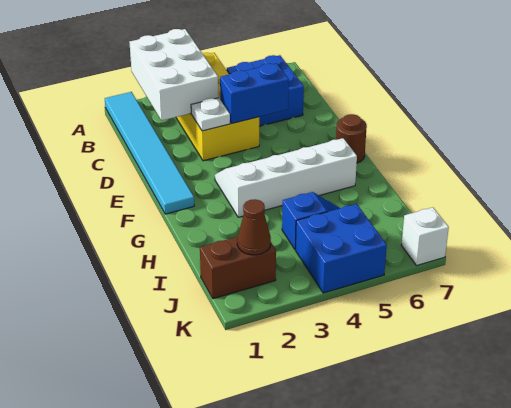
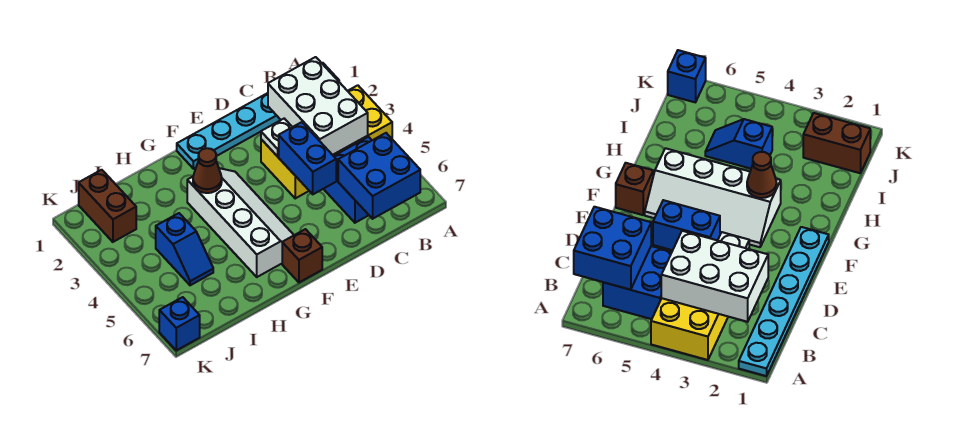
cyan 1x6 tile [105,92,194,214] -> cyan 1x6 plate [177,63,339,169]
white 2x3 brick [129,29,218,121] -> white 2x3 brick turned to [268,57,368,155]
brown 1x1 round brick [336,114,367,163] -> brown 1x1 brick [282,229,322,282]
brown 1x1 cone [237,199,271,255] -> brown 1x1 cone moved to [193,148,222,193]
blue 2x2 brick [296,204,387,293] -> blue 2x2 brick moved to [338,133,420,219]
white 1x1 brick [401,207,449,266] -> blue 1x1 brick [159,297,200,350]

